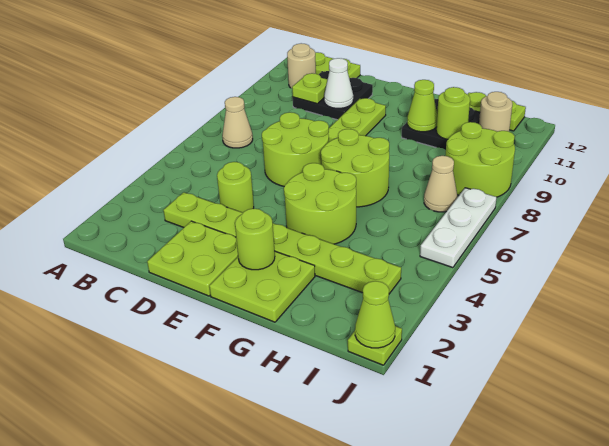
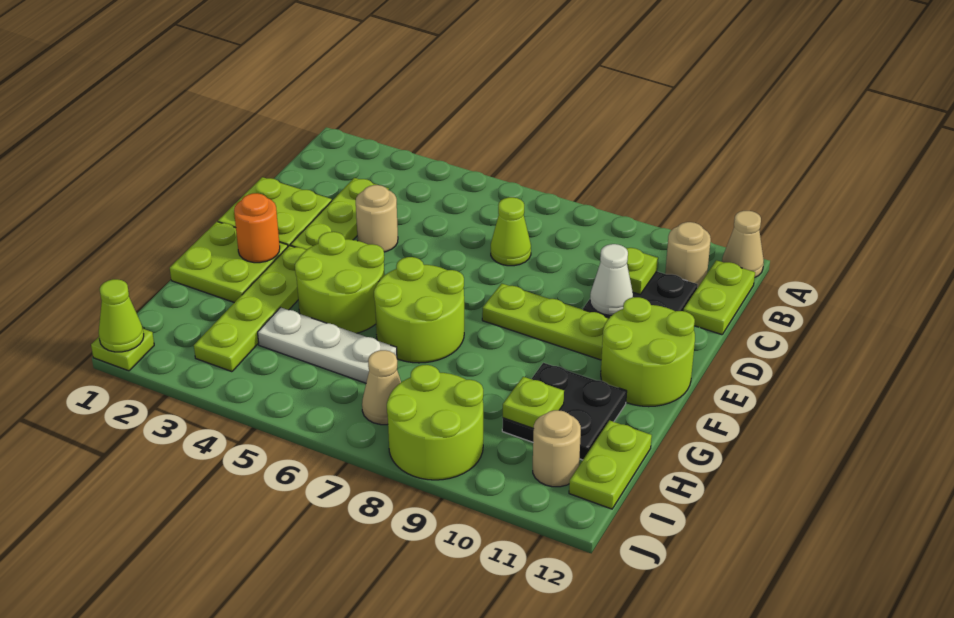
tan 1x1 cone [222,97,253,148] -> tan 1x1 cone moved to [722,211,764,277]
lime 1x1 round brick [217,162,254,213] -> tan 1x1 round brick [356,185,398,252]
lime 2x2 round brick [262,112,329,186] -> lime 2x2 round brick moved to [601,297,695,407]
lime 1x1 round brick [235,208,275,270] -> orange 1x1 round brick [234,193,280,263]
lime 1x1 cone [407,80,437,132] -> lime 1x1 cone moved to [491,197,531,266]
lime 1x1 round brick [436,87,470,139] -> lime 1x1 plate [503,377,564,429]
white 1x3 plate [420,188,497,268] -> white 1x3 plate moved to [258,307,397,383]

